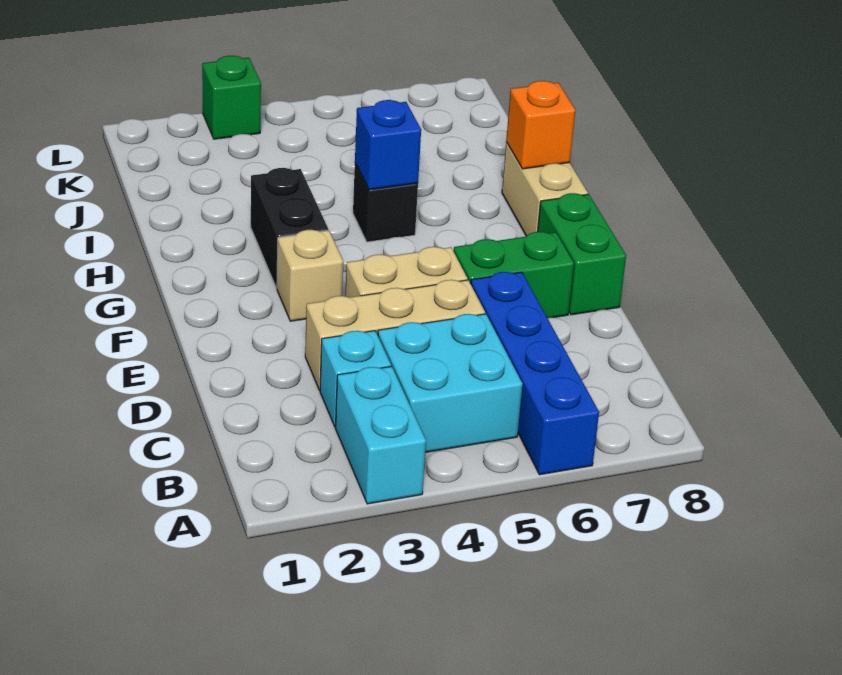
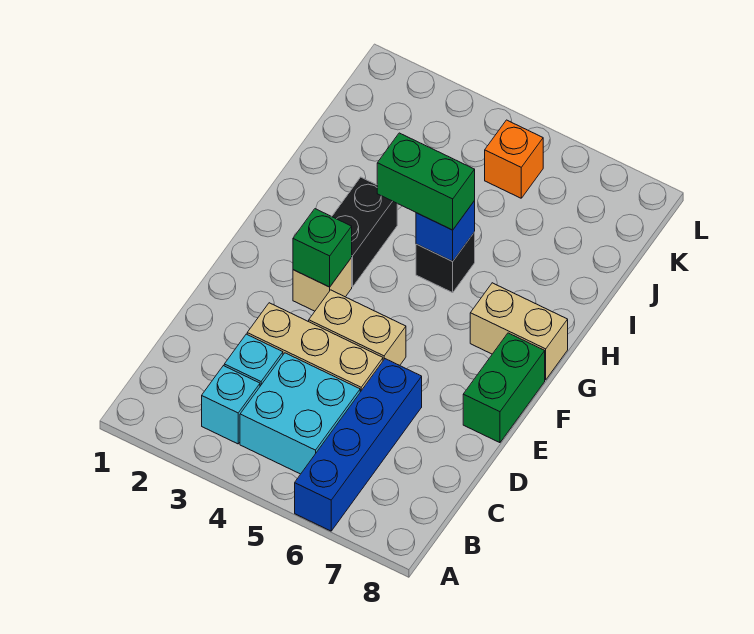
cyan 1x2 brick [335,366,426,504] -> cyan 1x1 brick [202,366,260,444]
green 1x2 brick [454,232,574,318] -> green 1x2 brick moved to [377,133,475,230]
tan 1x2 brick [502,142,588,236] -> tan 1x2 brick turned to [470,283,568,380]
orange 1x1 brick [506,81,575,169] -> orange 1x1 brick moved to [485,120,543,198]
green 1x1 brick [202,56,261,139] -> green 1x1 brick moved to [293,209,352,287]

